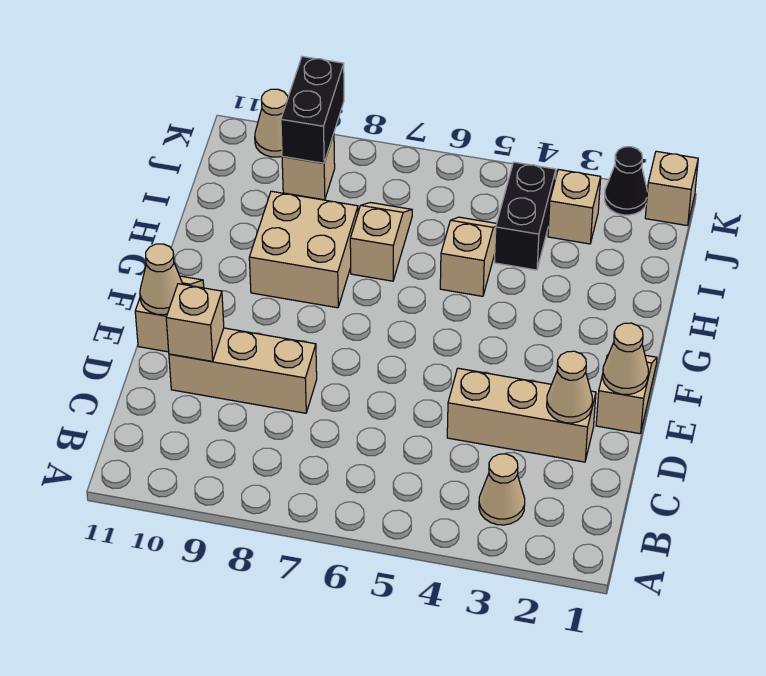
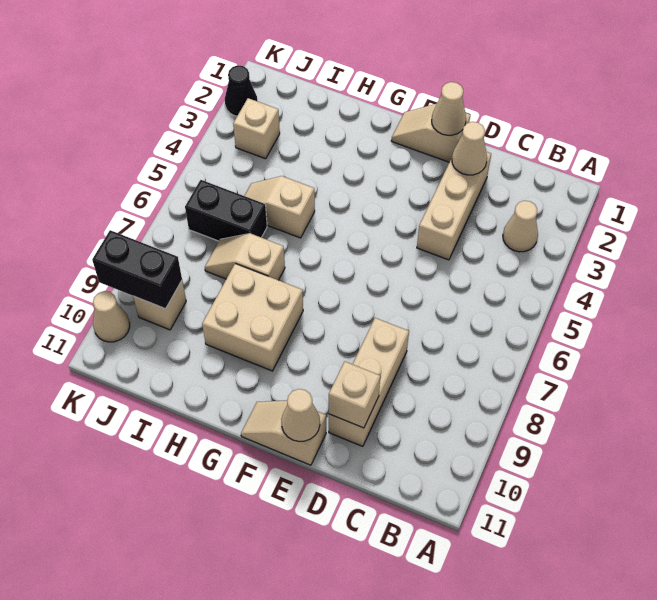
black 1x2 brick [494,162,556,270] -> black 1x2 brick moved to [185,180,267,241]
tan 1x1 brick [645,151,698,226] -> none

